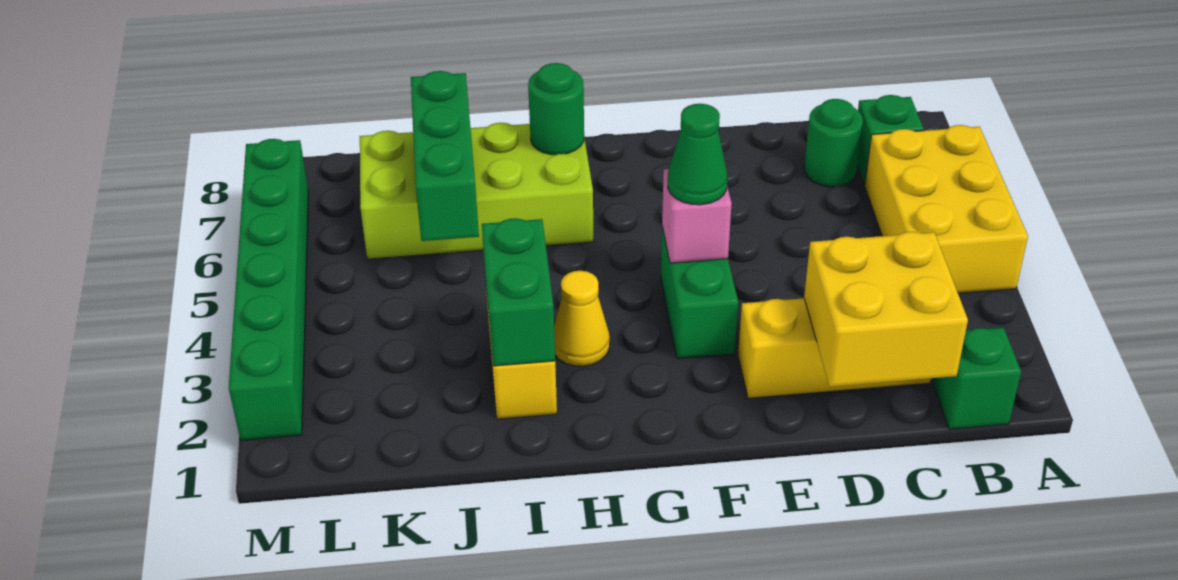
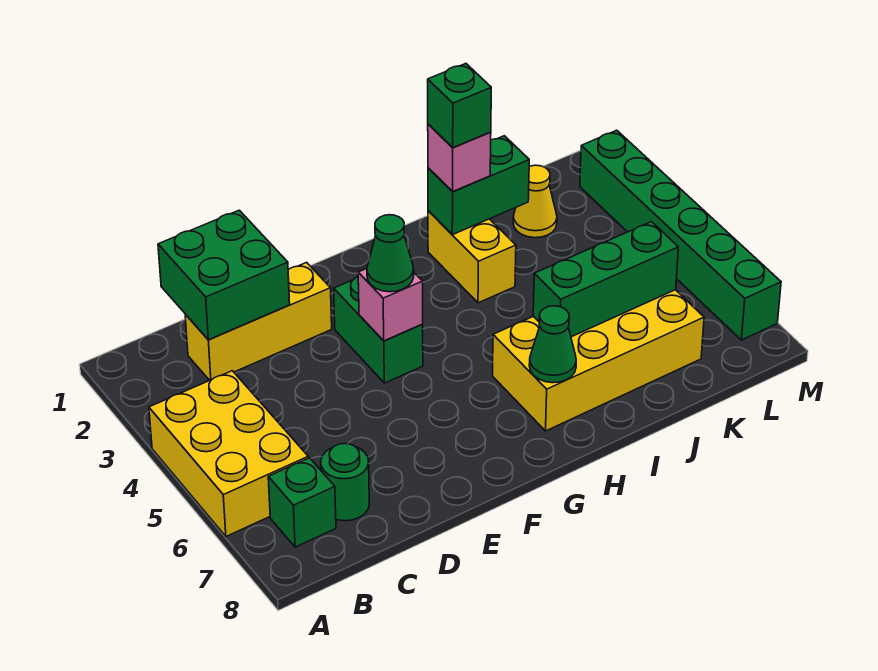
green 1x1 brick [934,328,1021,429] -> green 1x1 brick moved to [428,64,491,148]
yellow 2x2 brick [804,232,968,387] -> green 2x2 brick [158,210,290,340]
yellow 1x1 cone [554,271,610,366] -> yellow 1x1 cone moved to [513,165,557,238]
lime 2x4 brick [360,123,594,259] -> yellow 2x4 brick [493,290,704,431]
green 1x1 round brick [528,63,584,155] -> green 1x1 cone [529,306,576,383]
green 1x2 brick [482,218,555,366] -> green 1x2 brick turned to [428,136,529,235]
none -> pink 1x1 brick [428,124,491,192]
green 1x3 brick [411,71,479,241] -> green 1x3 brick turned to [533,222,678,337]

